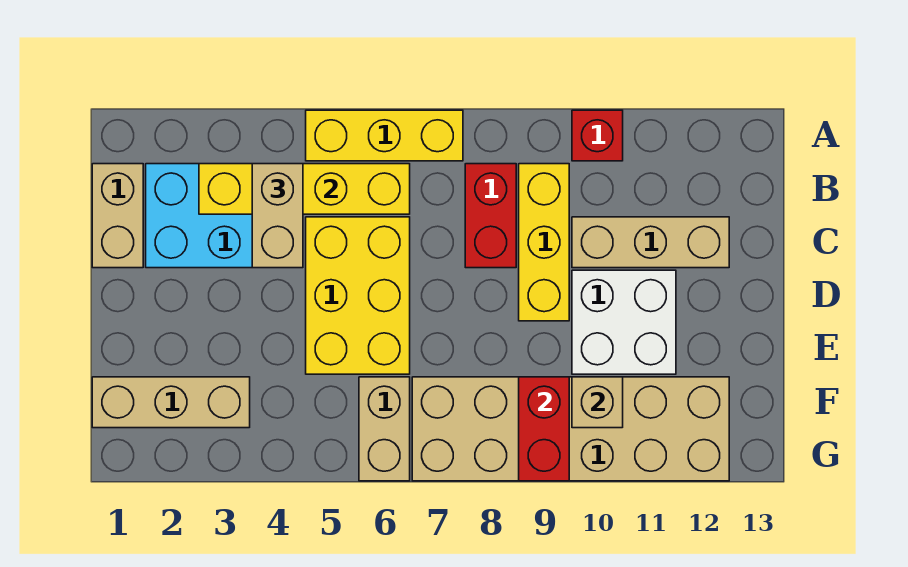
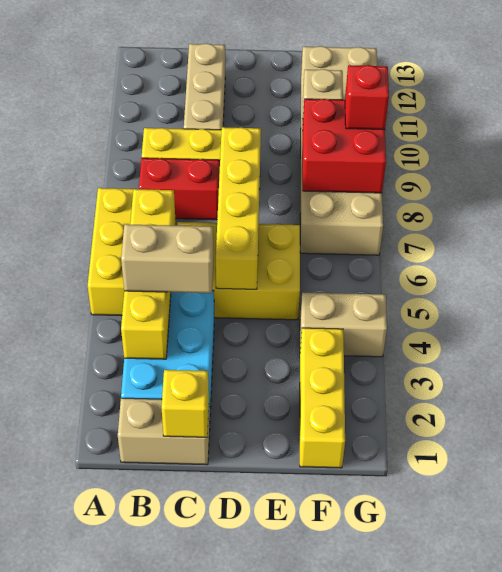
red 1x1 brick [572,110,623,161] -> red 1x1 brick moved to [345,65,389,129]
none -> yellow 1x1 brick [162,370,209,437]
none -> yellow 1x4 brick [216,127,261,289]
white 2x2 brick [572,270,676,374] -> none
tan 1x3 brick [92,377,250,428] -> yellow 1x3 brick [300,328,345,468]
tan 1x2 brick [359,377,410,481] -> tan 1x2 brick moved to [300,293,387,357]
red 1x2 brick [519,377,569,481] -> red 2x2 brick [302,99,386,193]

